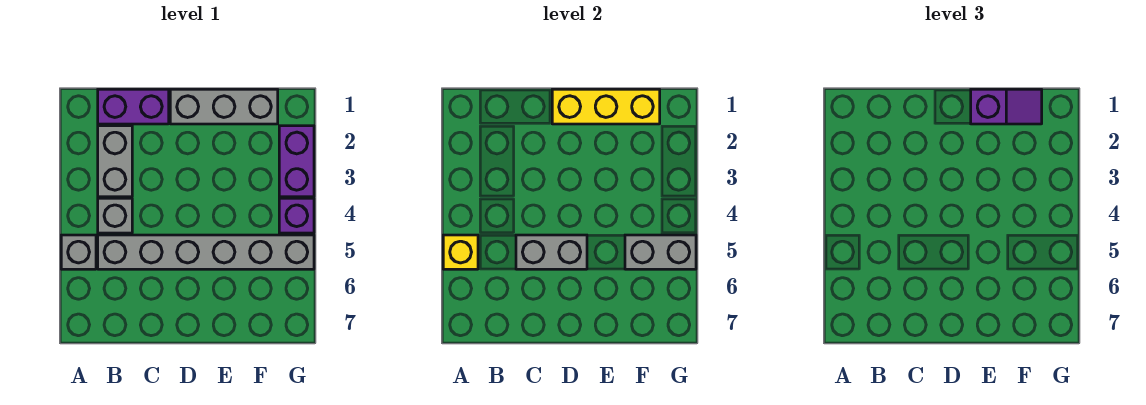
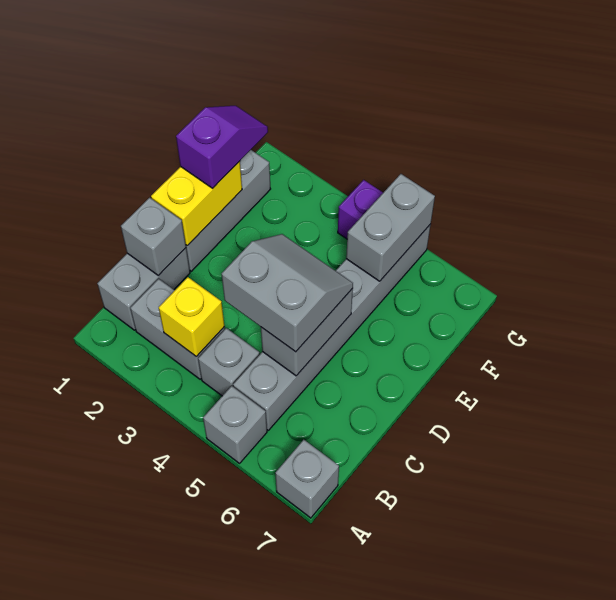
yellow 1x1 brick [443,235,478,269] -> yellow 1x1 brick moved to [159,277,224,357]
none -> grey 1x1 brick [275,440,339,518]
purple 1x2 brick [98,89,169,124] -> grey 1x2 brick [97,248,190,330]
none -> grey 1x1 brick [121,198,186,276]
none -> grey 2x2 slope [222,234,353,352]
yellow 1x3 brick [552,89,660,124] -> yellow 1x2 brick [151,161,242,246]
purple 1x2 brick [279,126,314,197] -> none

